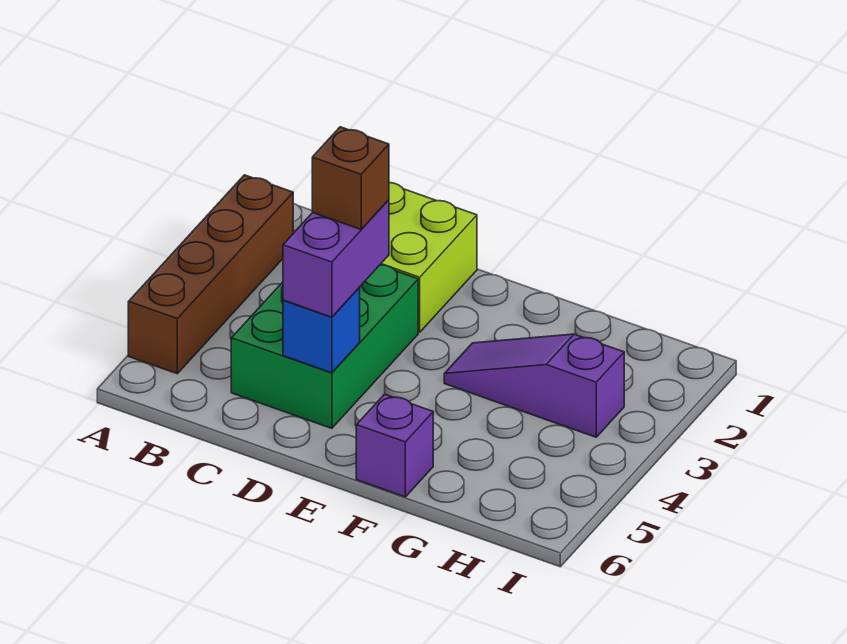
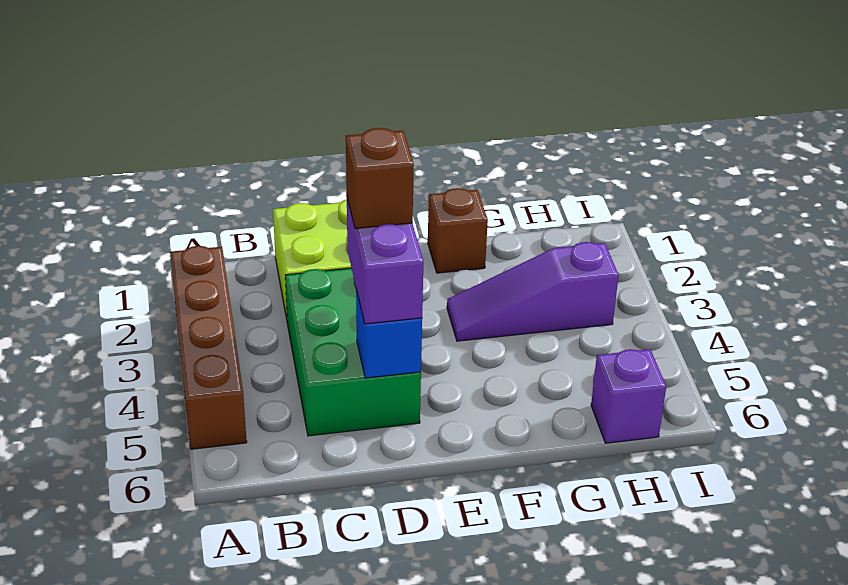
none -> brown 1x1 brick [428,188,488,273]
purple 1x1 brick [356,394,433,497] -> purple 1x1 brick moved to [591,349,666,443]

